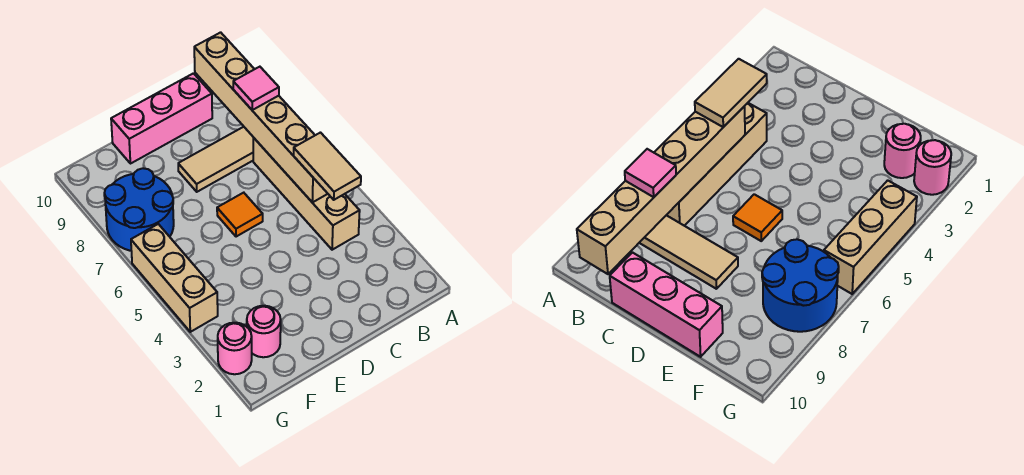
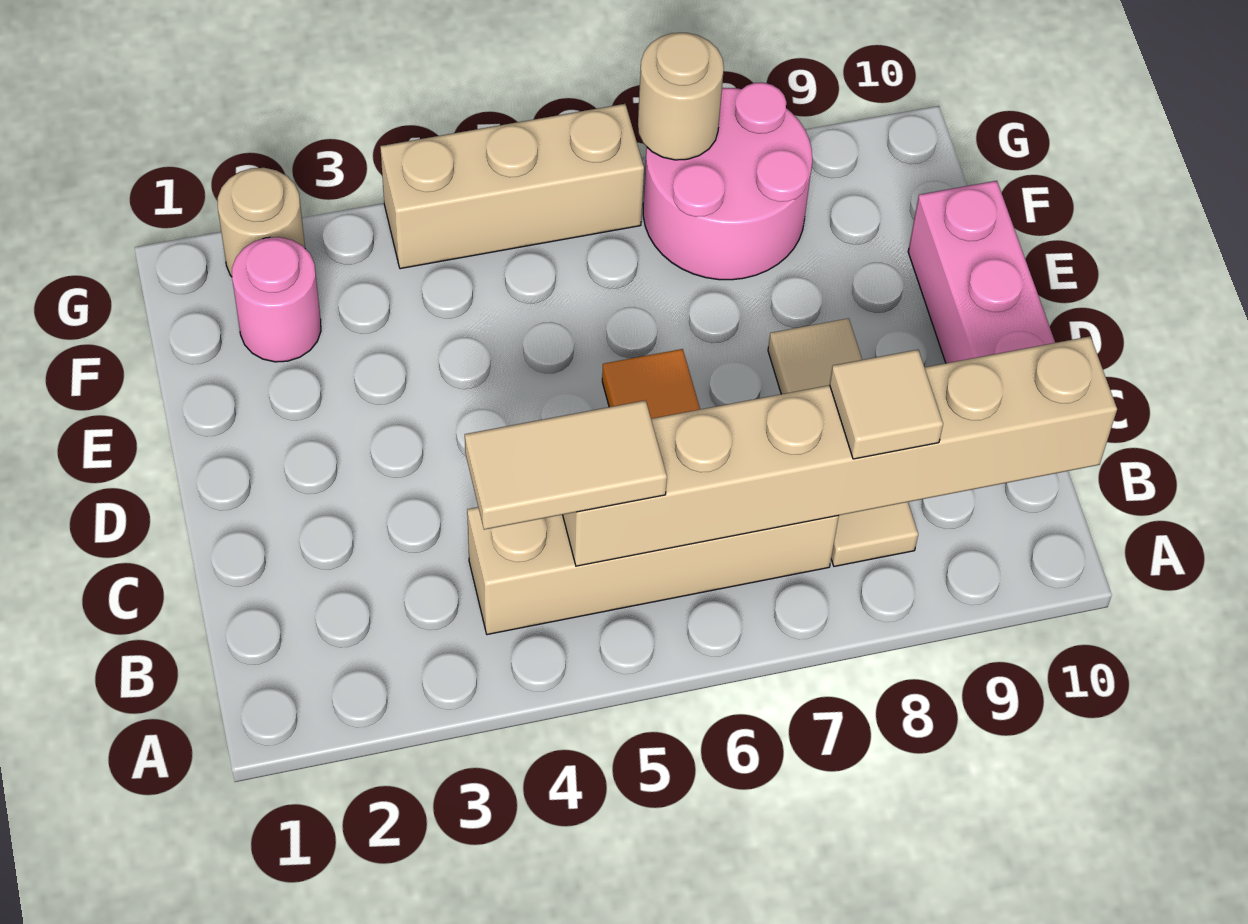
pink 1x1 tile [233,67,279,110] -> tan 1x1 tile [830,350,943,459]
blue 2x2 round brick [104,168,174,251] -> pink 2x2 round brick [643,83,812,280]
pink 1x1 round brick [218,323,252,374] -> tan 1x1 round brick [218,168,305,277]
none -> tan 1x1 round brick [638,33,724,160]

